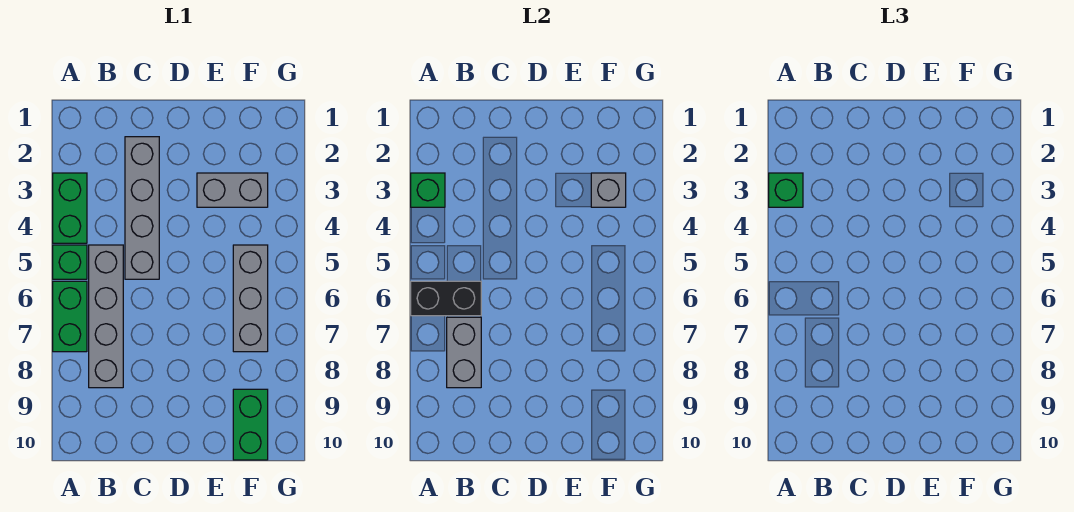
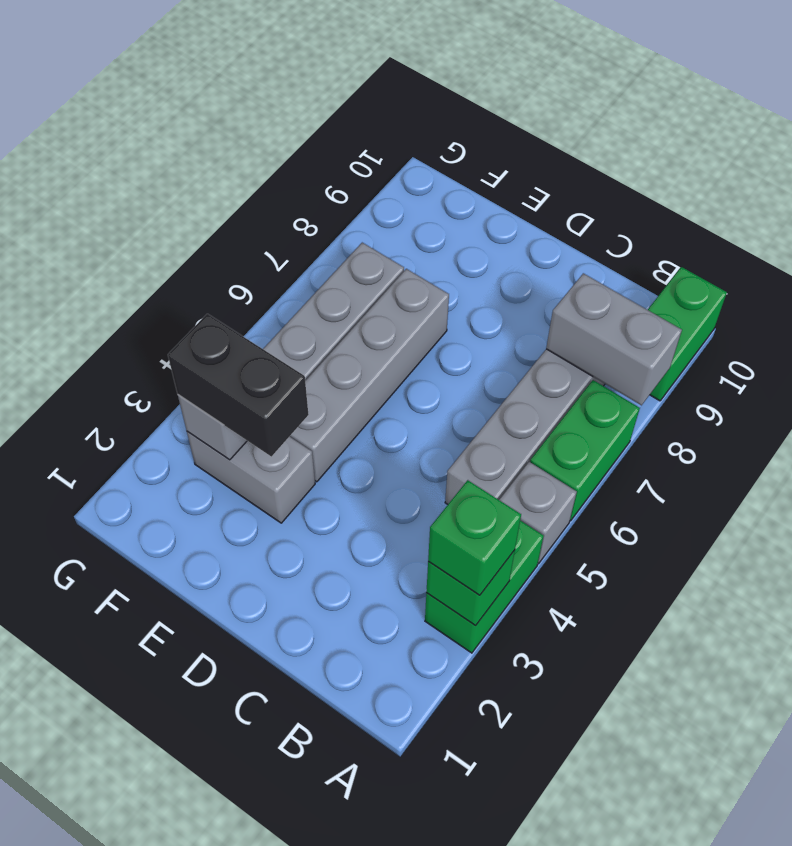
green 1x1 brick [53,245,87,279] -> grey 1x1 brick [499,462,577,563]
black 1x2 brick [411,281,481,316] -> black 1x2 brick moved to [168,314,309,456]
grey 1x2 brick [447,317,481,388] -> grey 1x2 brick turned to [546,273,682,405]
grey 1x4 brick [125,137,159,279] -> grey 1x4 brick moved to [290,269,449,482]
green 1x2 brick [233,389,268,460] -> green 1x2 brick moved to [648,267,727,401]

